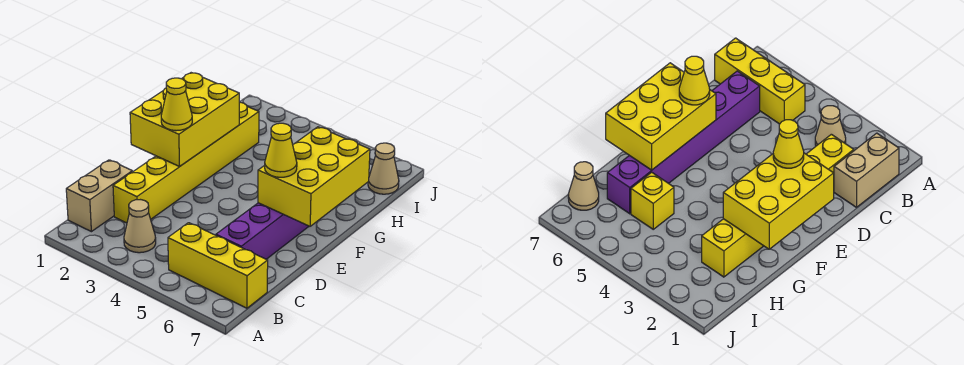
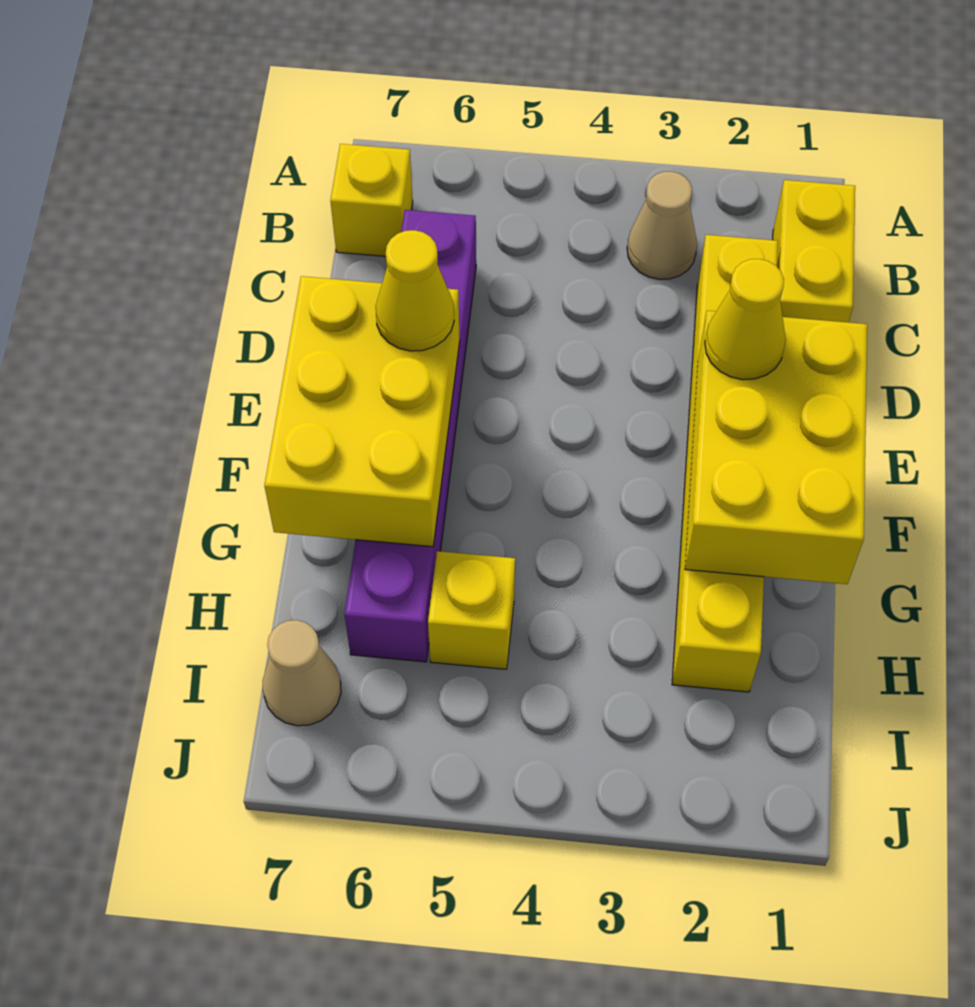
tan 1x2 brick [66,160,132,232] -> yellow 1x2 brick [773,180,855,322]
yellow 1x3 brick [168,223,268,308] -> yellow 1x1 brick [330,144,413,256]

